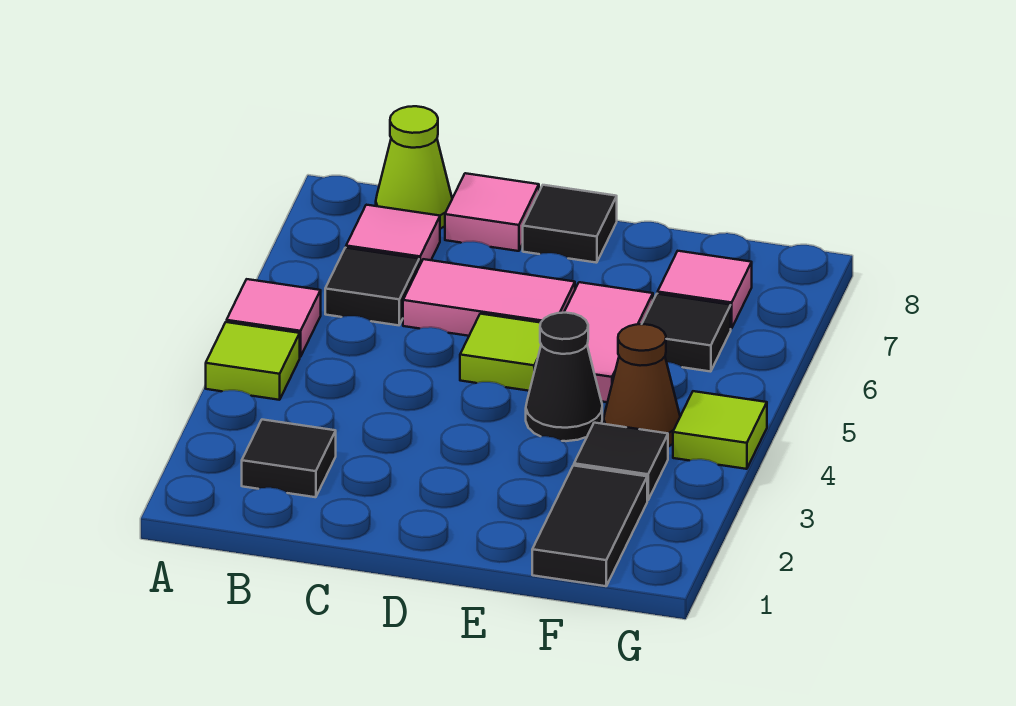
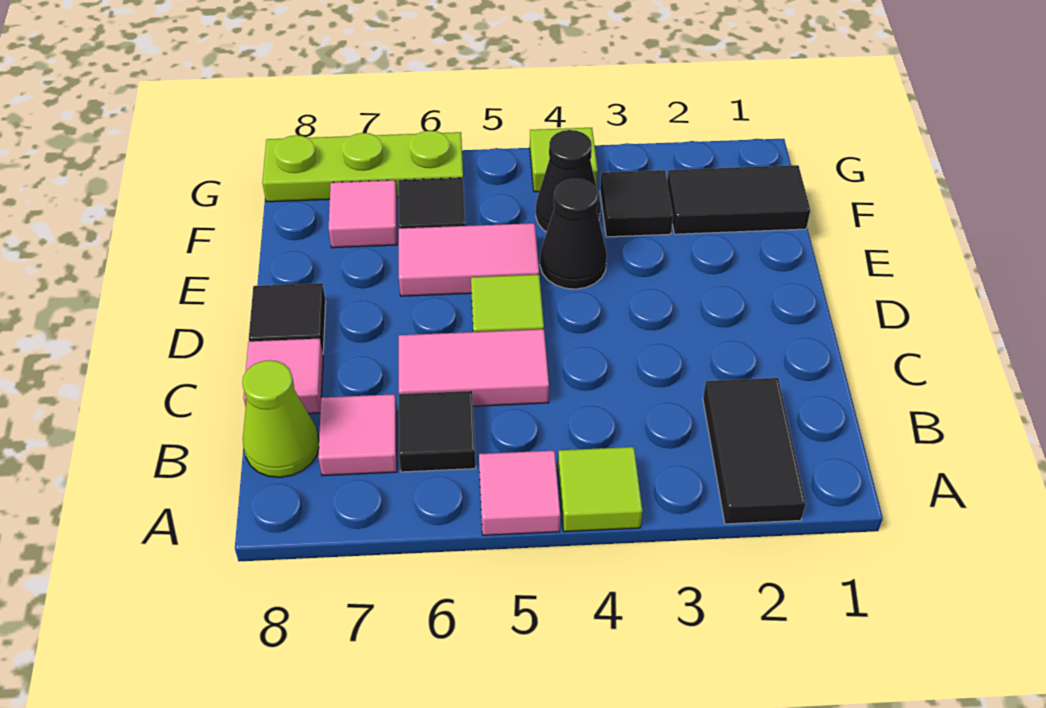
black 1x1 tile [242,420,336,497] -> black 1x2 tile [703,378,806,524]
pink 1x2 tile [403,259,575,336] -> pink 1x2 tile turned to [399,329,549,406]
brown 1x1 cone [604,324,680,447] -> black 1x1 cone [536,130,600,232]
none -> lime 1x3 plate [262,131,463,202]

